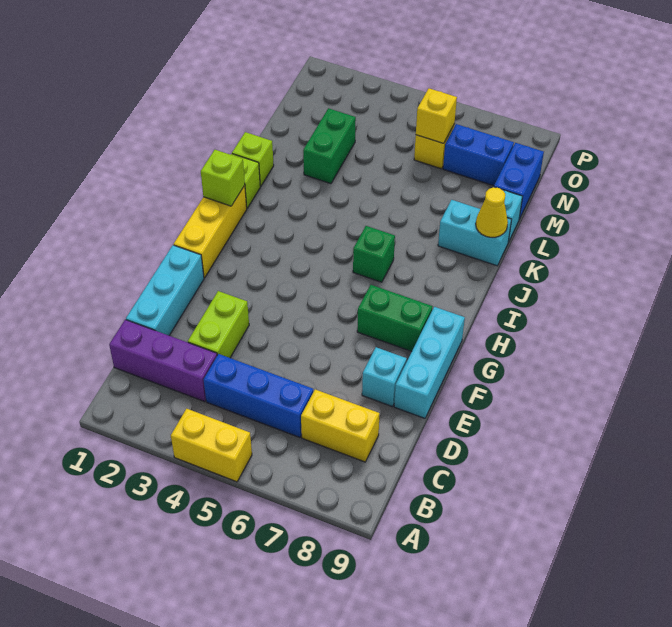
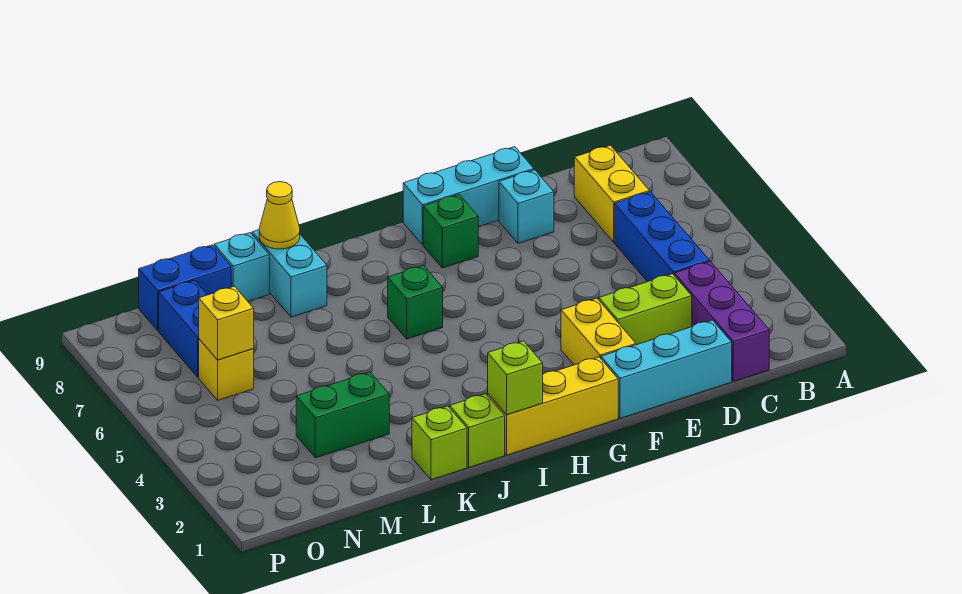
yellow 1x2 brick [171,409,252,482] -> yellow 1x2 brick moved to [561,298,636,365]
green 1x2 brick [357,285,433,351] -> green 1x1 brick [423,195,478,268]

